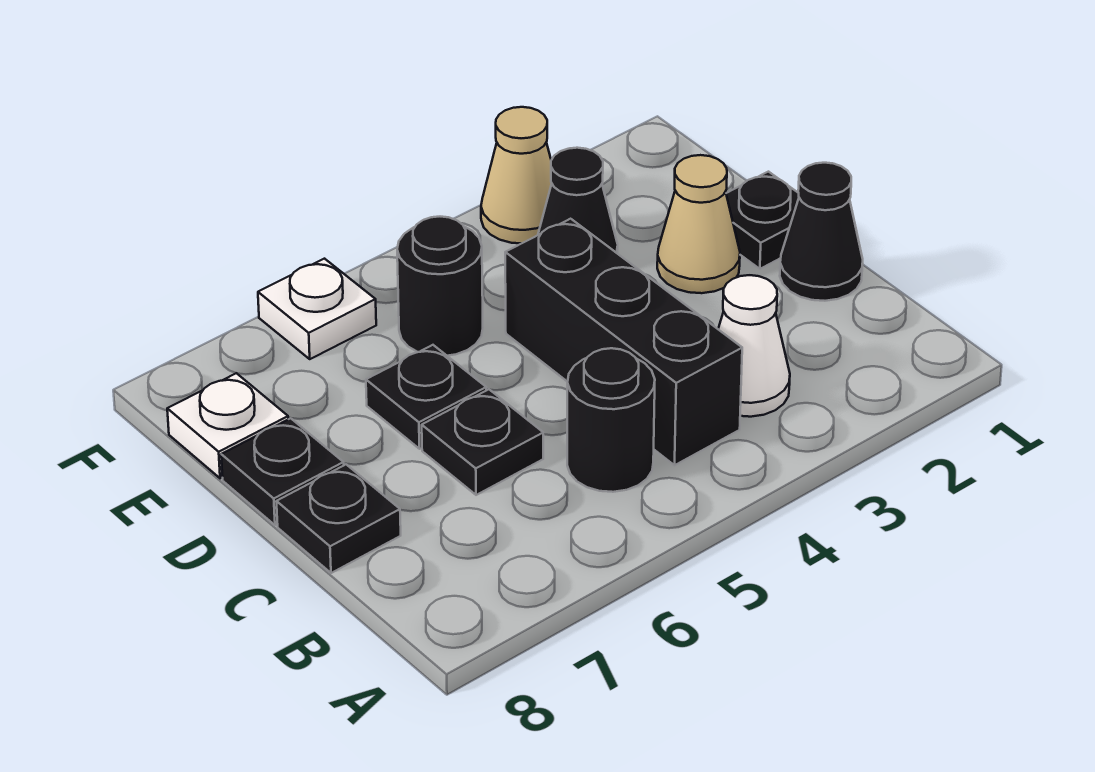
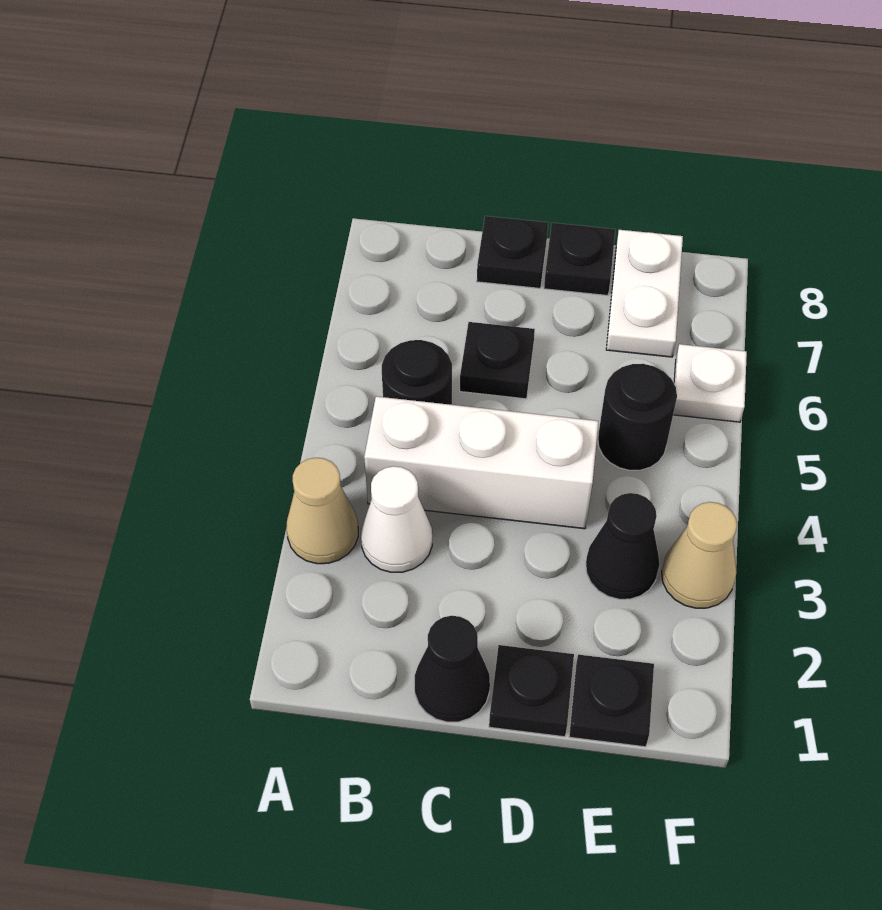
black 1x3 brick [505,219,742,465] -> white 1x3 brick [364,397,598,529]
tan 1x1 cone [657,155,740,293] -> tan 1x1 cone moved to [287,458,358,564]
black 1x1 plate [366,345,486,449] -> black 1x1 plate moved to [569,655,654,747]
white 1x1 plate [167,373,288,478] -> white 1x2 plate [606,230,683,357]

